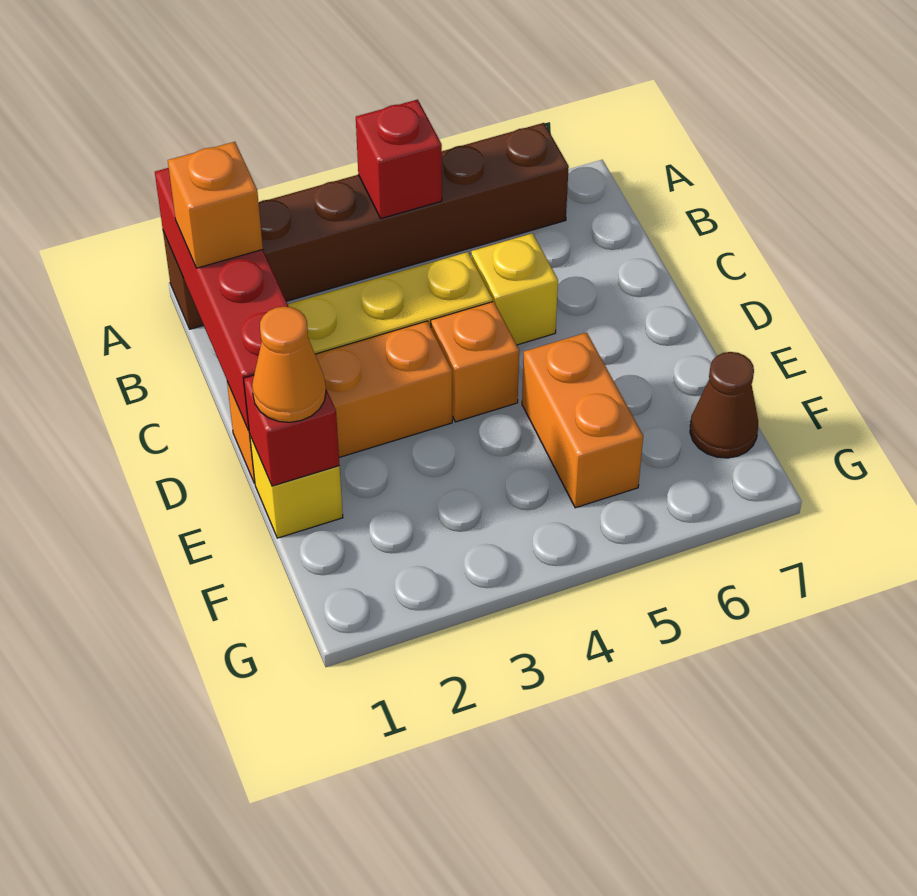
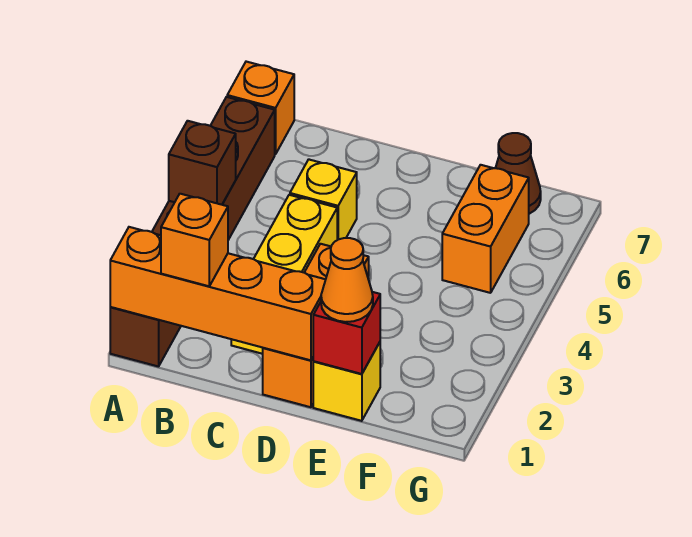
red 1x4 brick [155,168,289,431] -> orange 1x4 brick [110,227,326,360]
red 1x1 brick [356,100,442,218] -> brown 1x1 brick [169,121,236,205]
orange 1x1 brick [431,301,519,422] -> orange 1x1 brick moved to [227,62,294,154]
orange 1x2 brick [522,333,643,508] -> orange 1x2 brick turned to [442,165,529,293]

